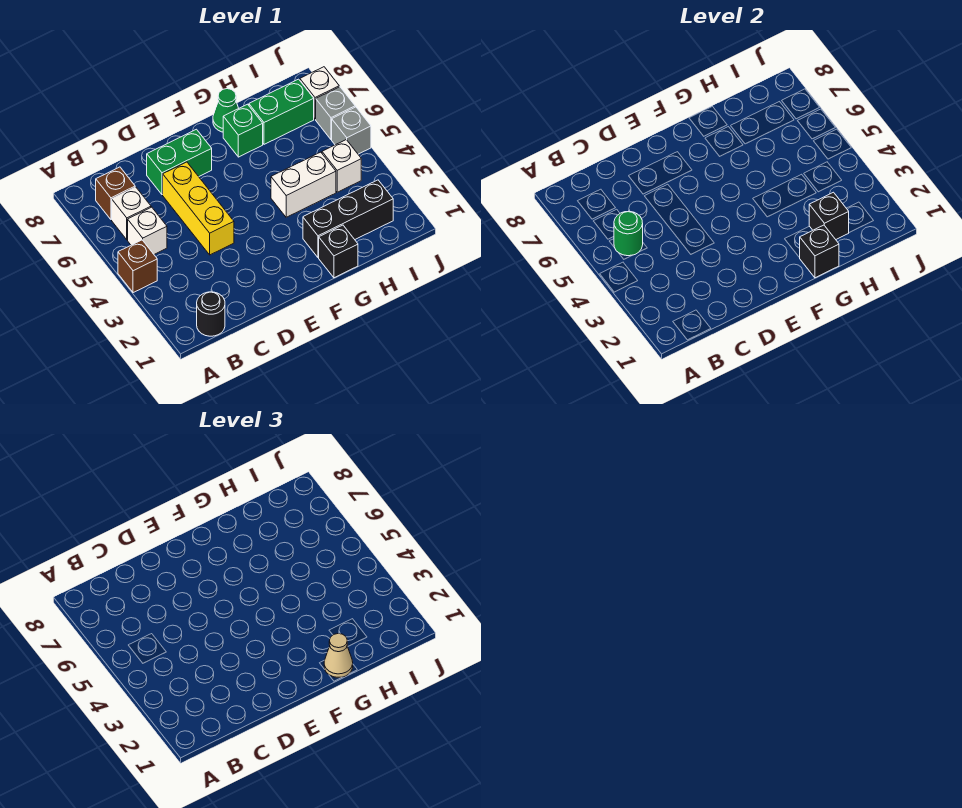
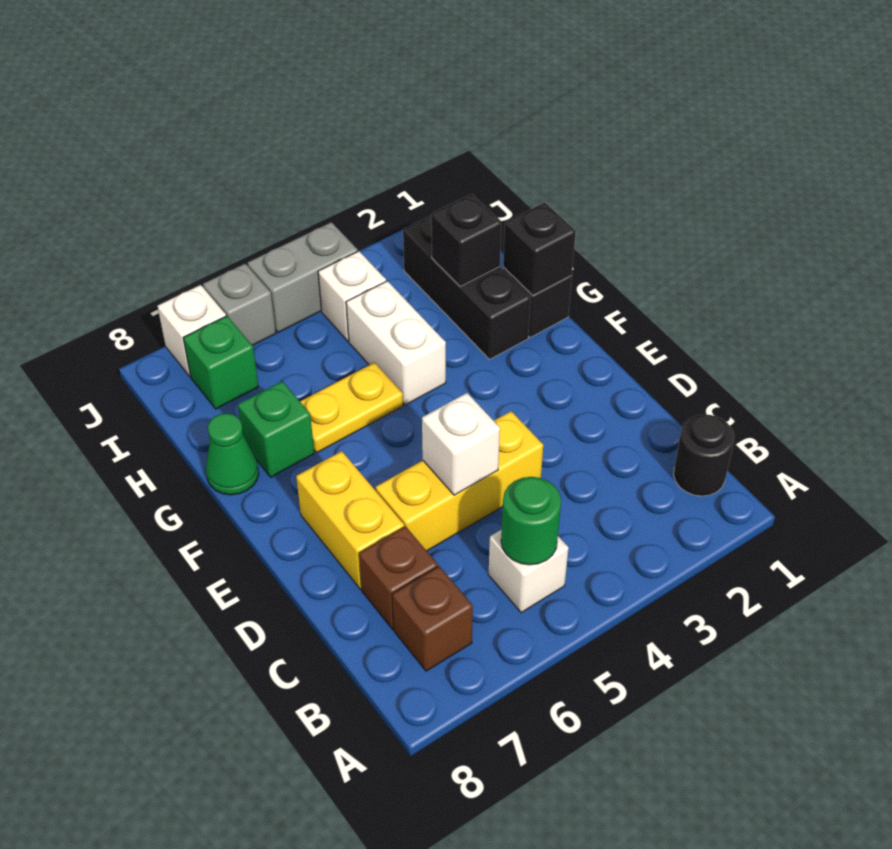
brown 1x1 brick [118,240,157,293] -> brown 1x1 brick moved to [359,526,438,629]
white 1x1 brick [112,187,151,240] -> white 1x1 brick moved to [422,393,500,495]
green 1x2 brick [147,129,212,195] -> yellow 1x2 brick [296,451,404,589]
tan 1x1 cone [324,634,353,678] -> none
none -> yellow 1x2 plate [300,363,403,453]
green 1x2 brick [249,79,314,144] -> green 1x1 brick [183,316,259,409]
grey 1x1 brick [332,107,371,154] -> grey 1x2 brick [248,222,358,332]

